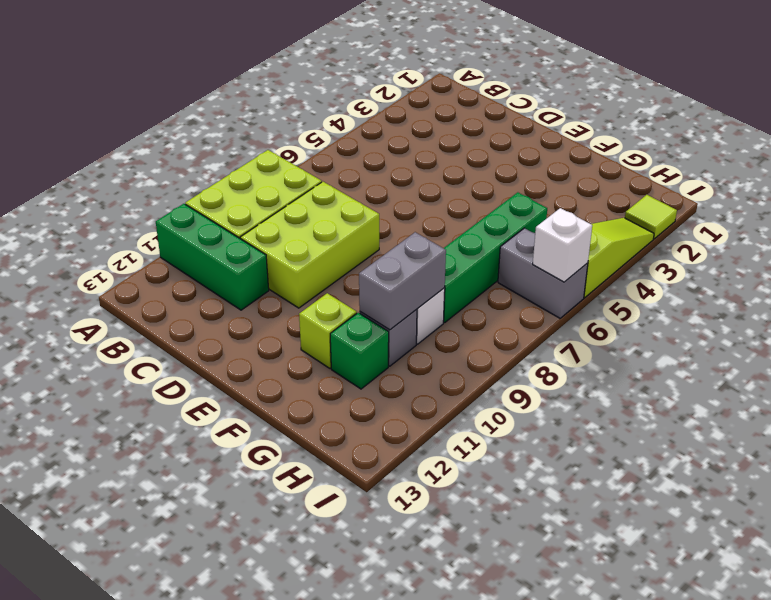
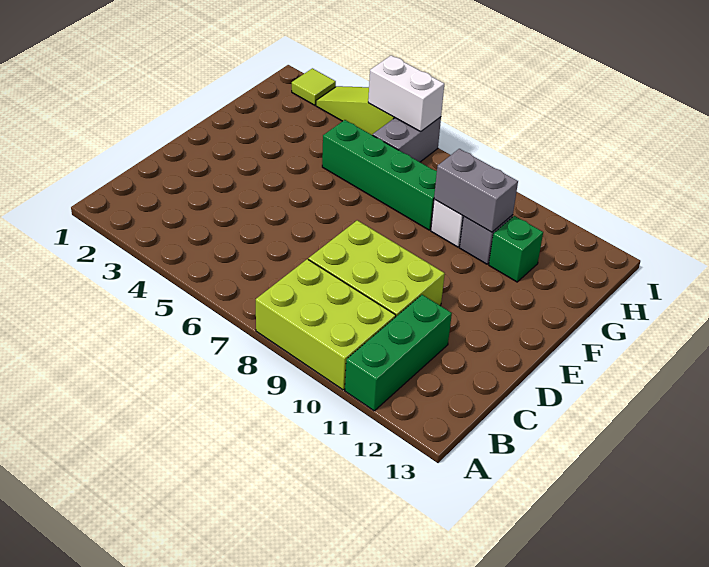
lime 1x1 brick [299,293,357,368] -> none
white 1x1 brick [533,208,592,282] -> white 1x2 brick [368,55,444,132]

